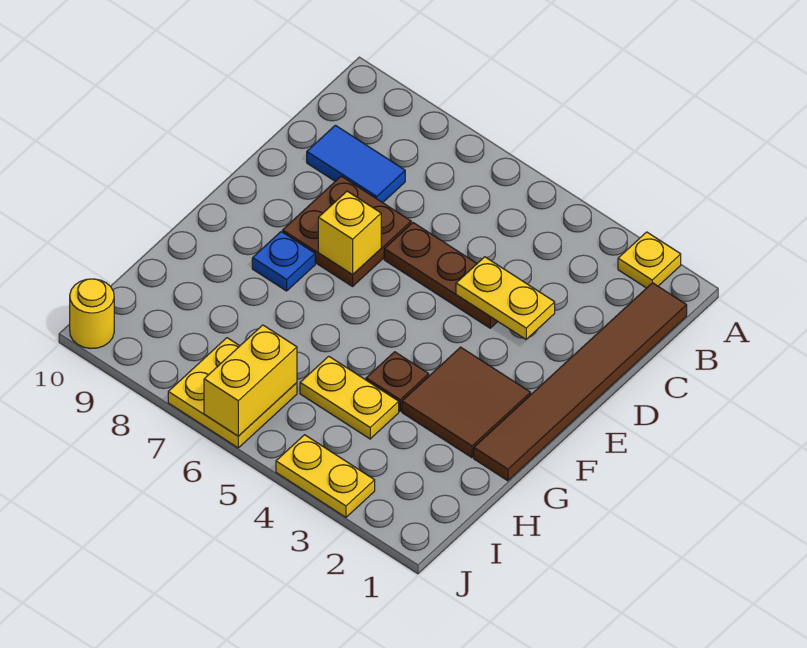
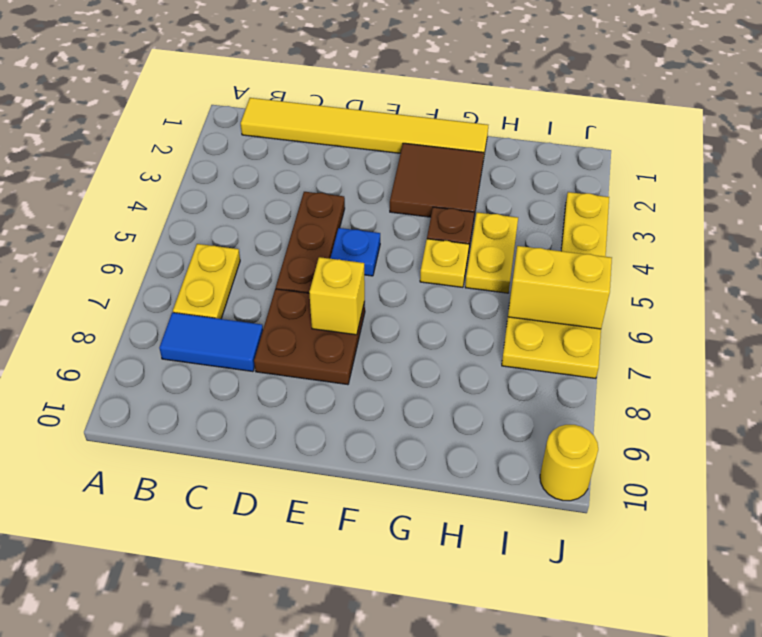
yellow 1x1 plate [618,232,681,288] -> yellow 1x1 plate moved to [420,239,469,287]
brown 1x6 tile [474,283,687,481] -> yellow 1x6 tile [241,98,488,160]
blue 1x2 tile [307,125,405,203] -> blue 1x2 tile turned to [159,313,263,372]
yellow 1x2 plate [456,257,555,339] -> yellow 1x2 plate moved to [173,244,240,319]
blue 1x1 plate [252,232,315,291] -> blue 1x1 plate moved to [330,228,380,276]

